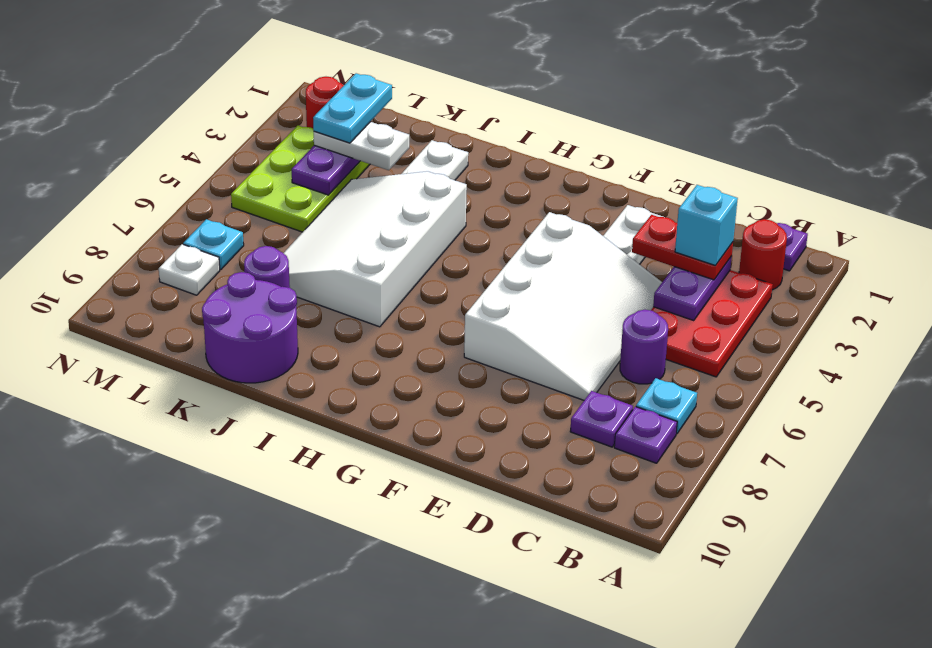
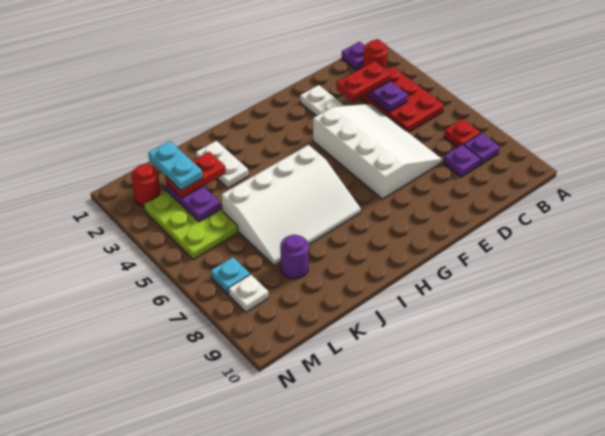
cyan 1x1 plate [636,378,697,434] -> red 1x1 plate [444,119,481,147]
cyan 1x1 brick [675,185,738,266] -> none
purple 1x1 round brick [620,310,668,384] -> none
white 3x4 slope [284,171,467,327] -> white 3x4 slope turned to [222,145,361,266]
purple 2x2 round brick [202,272,298,383] -> none
white 1x2 plate [314,122,409,170] -> red 1x2 plate [165,152,226,198]

